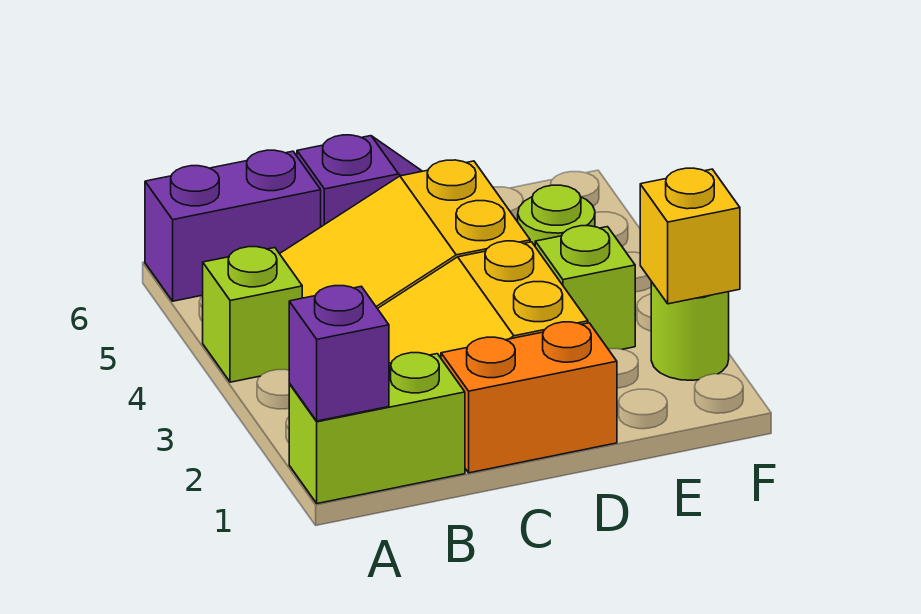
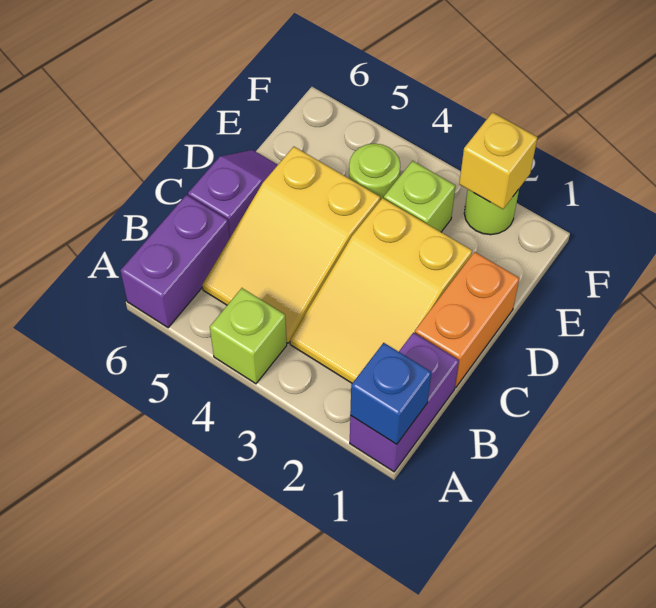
lime 1x2 brick [289,353,465,504] -> purple 1x2 brick [350,333,459,472]
purple 1x1 brick [289,286,389,421] -> blue 1x1 brick [350,343,431,444]

